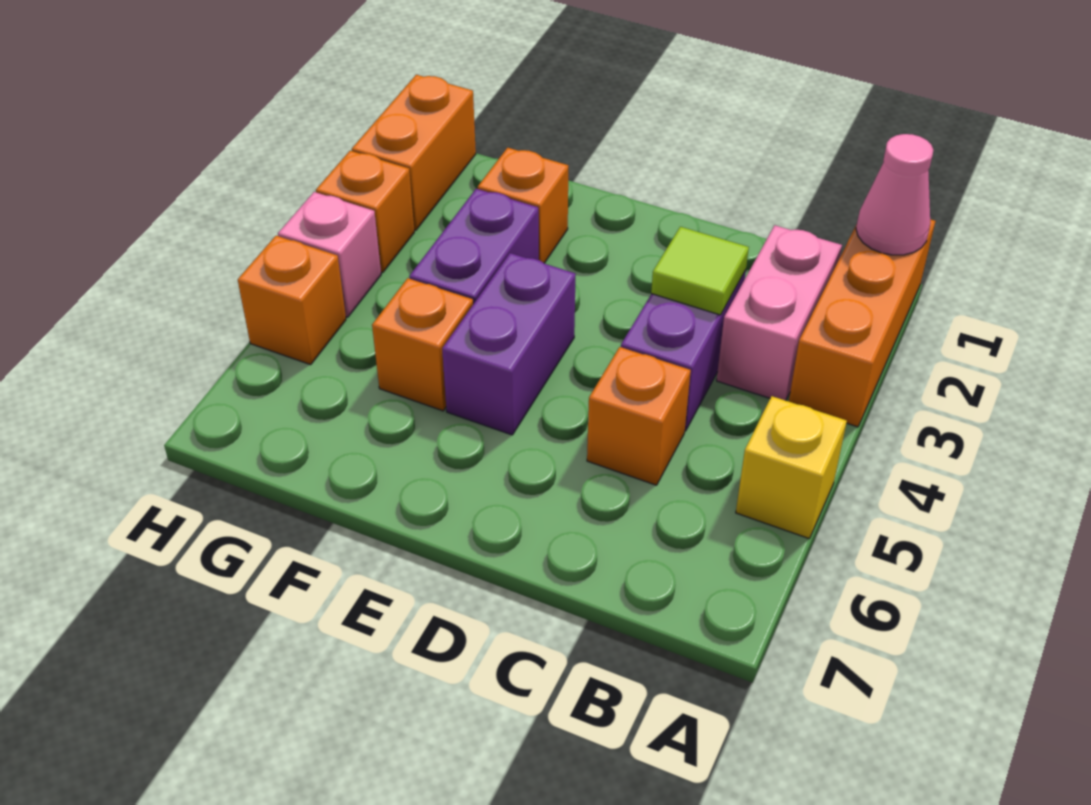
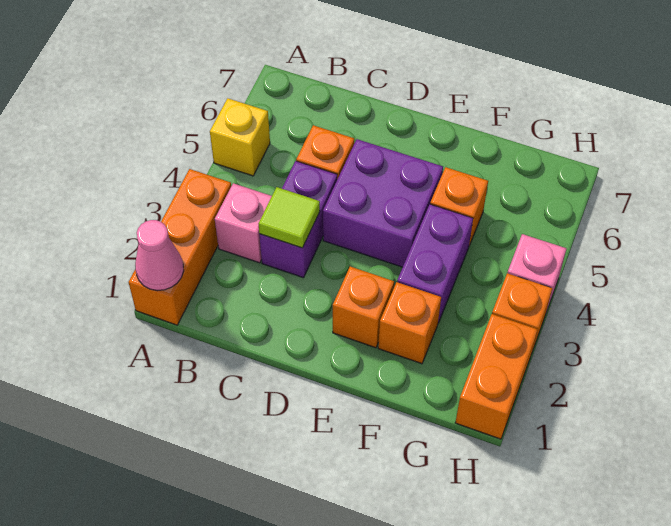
pink 1x2 brick [717,225,842,401] -> pink 1x1 brick [215,183,272,263]
purple 1x2 brick [442,253,576,435] -> purple 2x2 brick [323,139,443,267]
orange 1x1 brick [238,236,346,365] -> orange 1x1 brick moved to [333,267,394,348]

